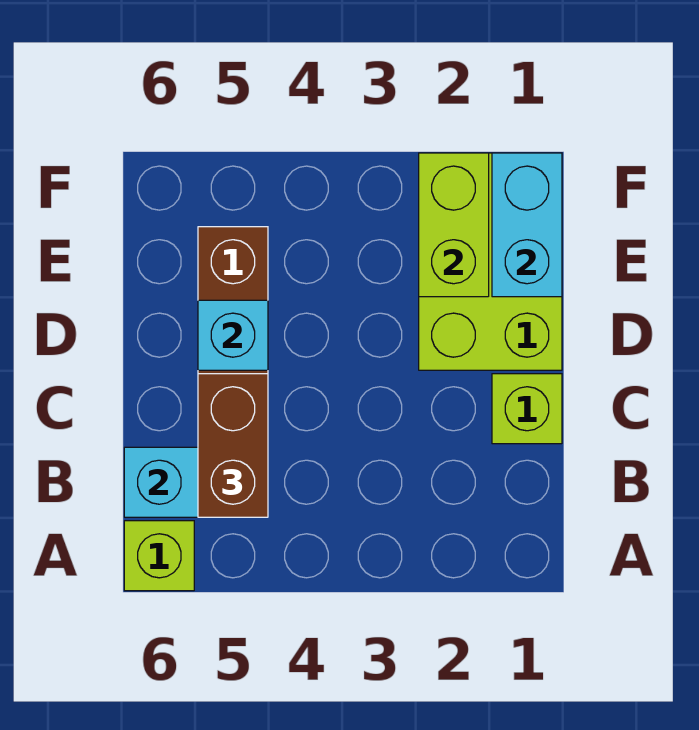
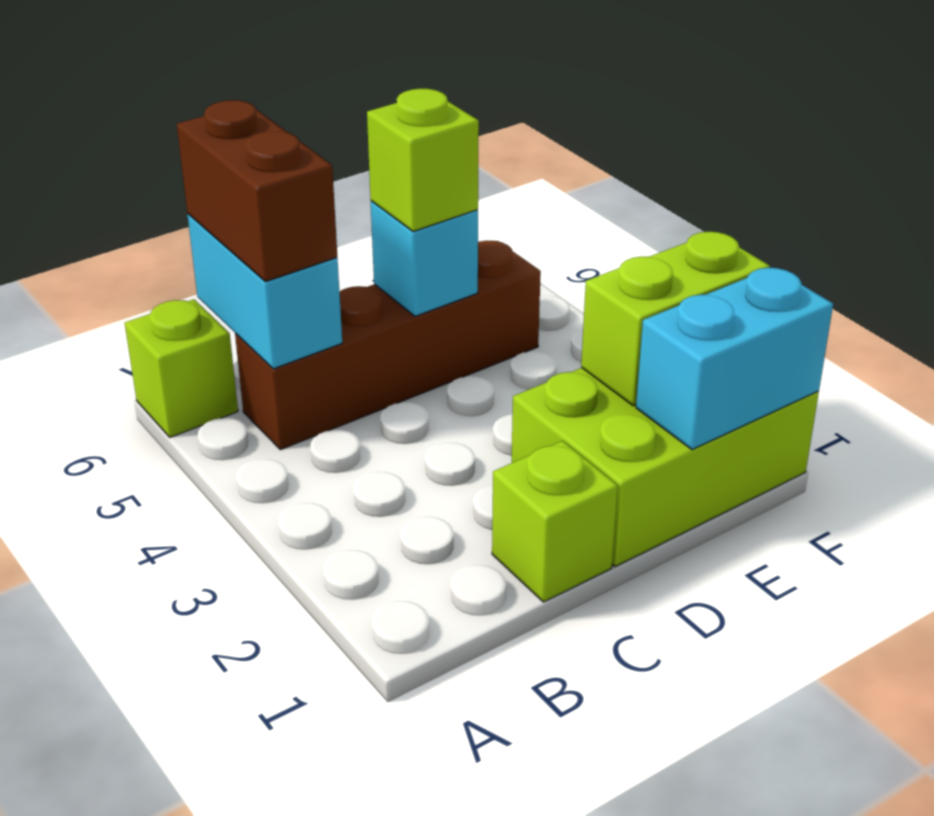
brown 1x2 brick [198,374,268,517] -> brown 1x2 brick turned to [177,100,337,282]
none -> lime 1x1 brick [367,89,479,231]

